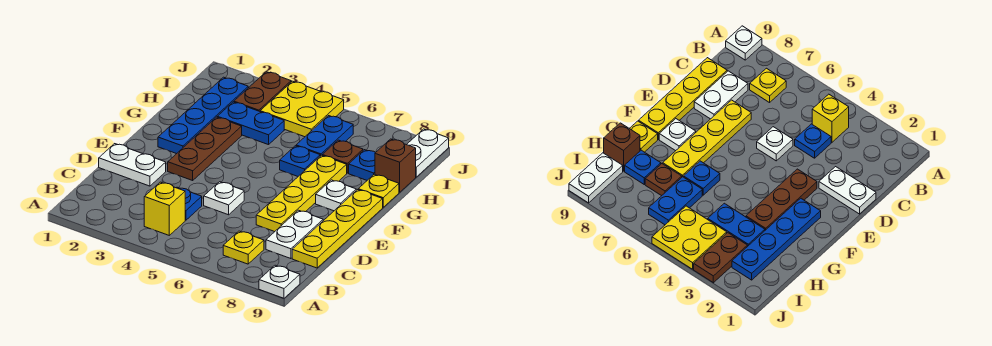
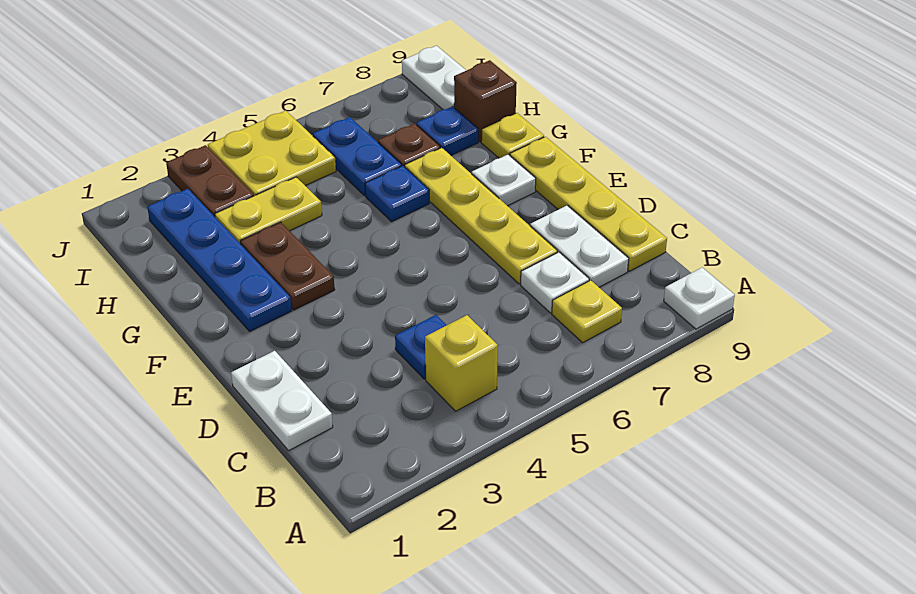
white 1x2 plate [99,144,166,186] -> white 1x2 plate turned to [231,351,333,450]
white 1x1 plate [204,182,244,215] -> white 1x1 plate moved to [521,252,589,313]
brown 1x3 plate [168,117,242,180] -> brown 1x2 plate [240,222,335,310]
blue 1x2 plate [217,102,284,145] -> yellow 1x2 plate [215,177,322,244]

